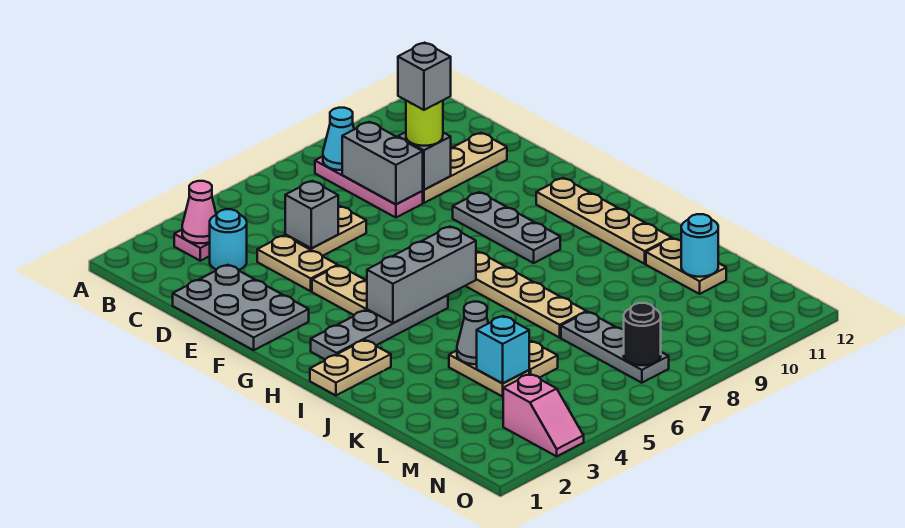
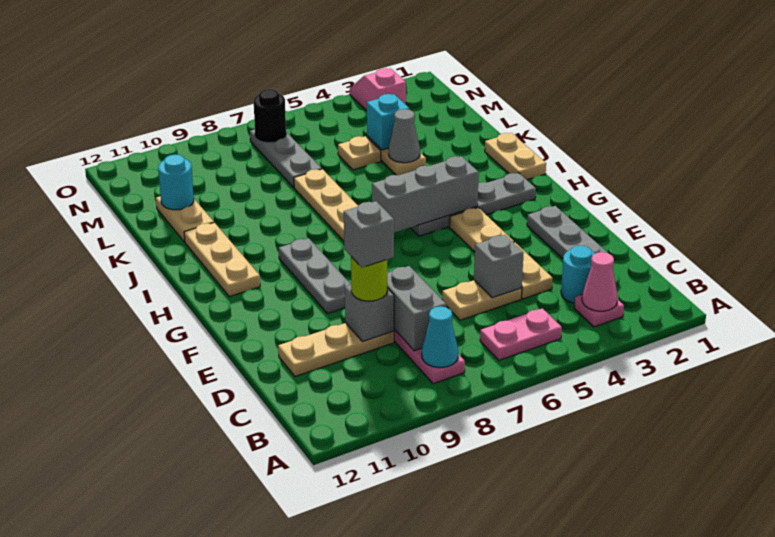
none -> pink 1x2 plate [480,308,562,360]
grey 2x3 plate [173,265,309,350] -> grey 1x3 plate [527,206,608,259]
tan 1x4 plate [536,178,672,264] -> tan 1x3 plate [184,223,260,297]
tan 1x2 plate [310,340,391,395] -> tan 1x2 plate turned to [485,133,546,180]

